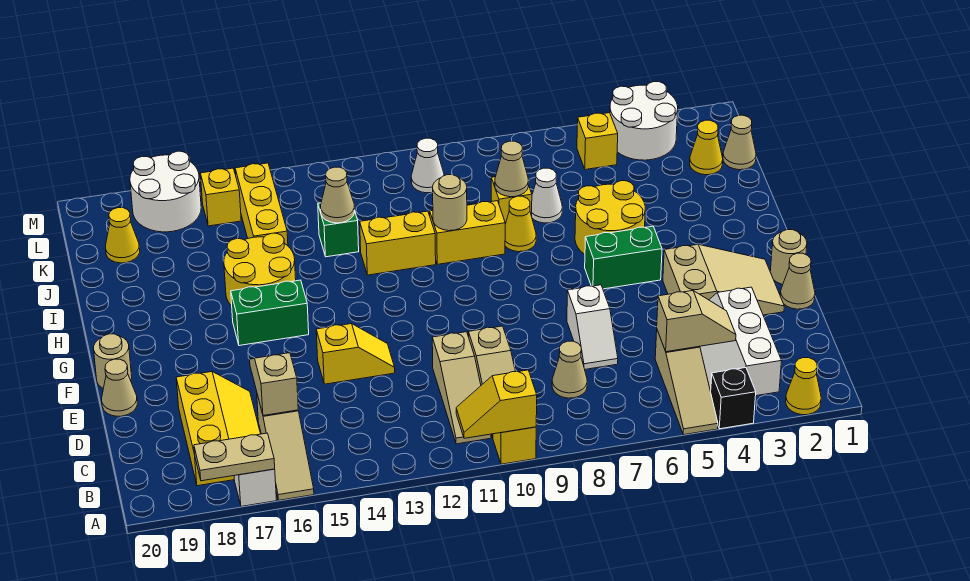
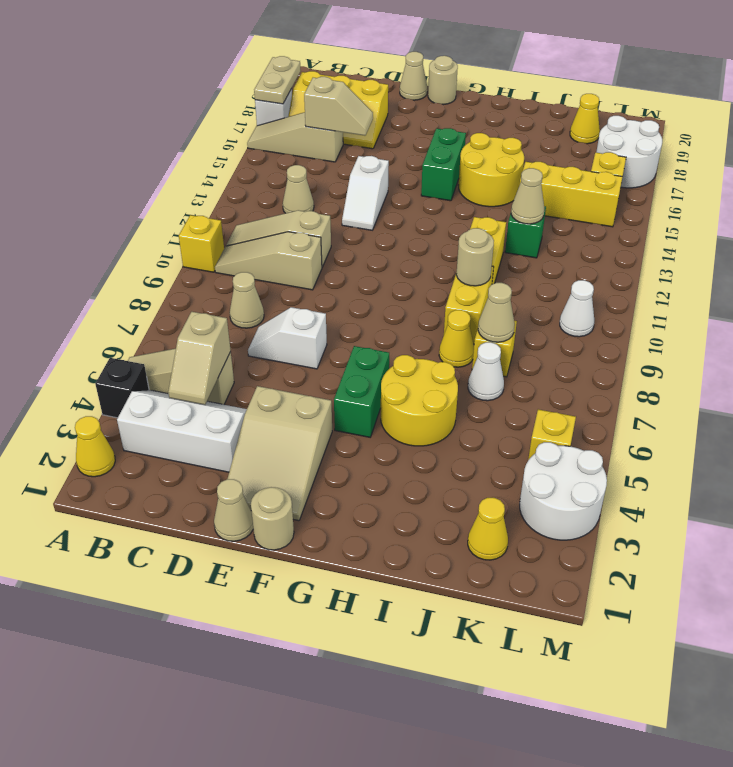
yellow 1x2 slope [456,370,537,438] -> none
yellow 1x2 slope [316,324,395,384] -> white 1x2 slope [342,156,389,230]
tan 1x1 cone [723,115,756,170] -> tan 1x1 cone moved to [283,165,314,213]

